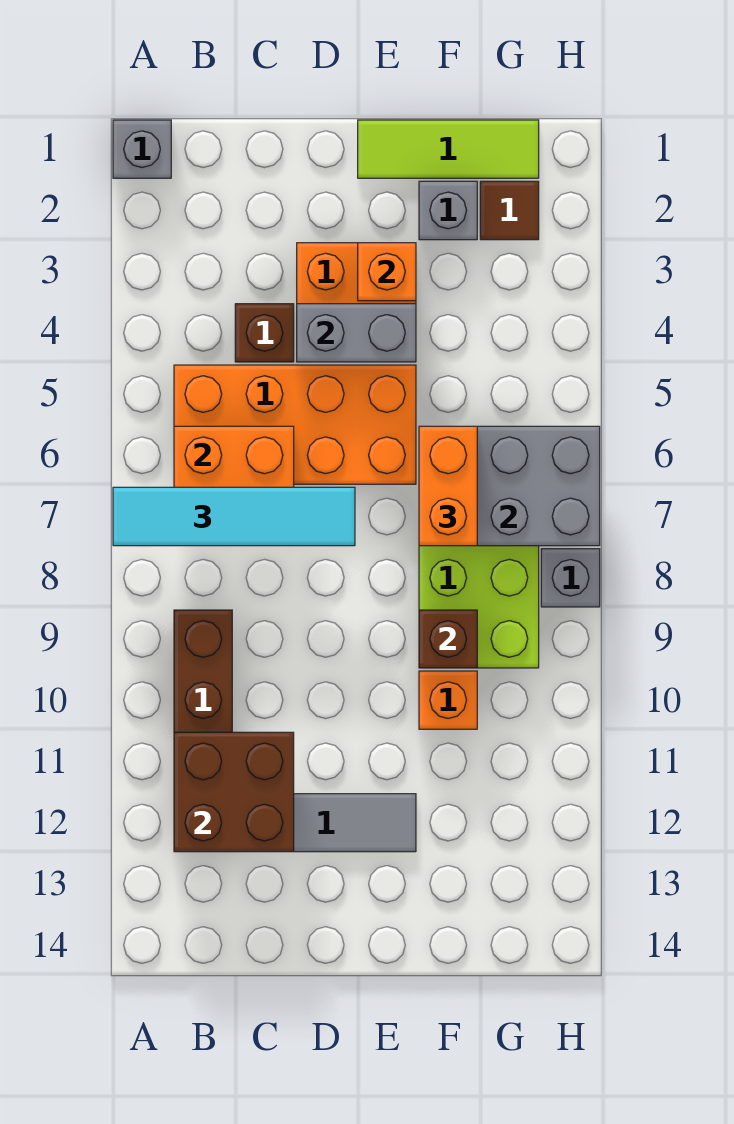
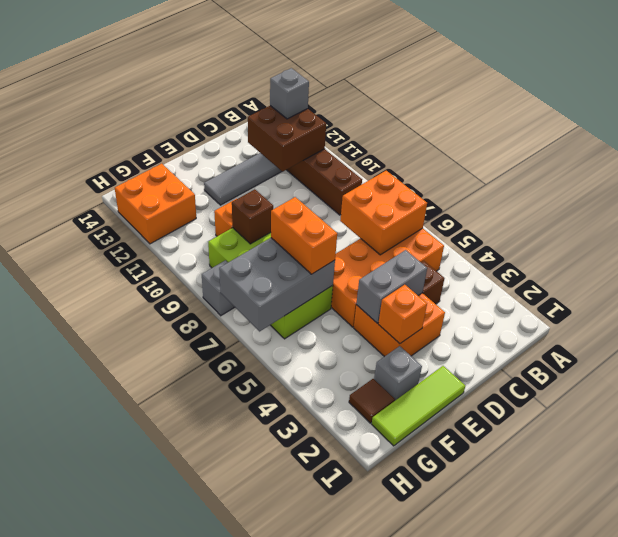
grey 1x1 brick [113,120,171,178] -> grey 1x1 brick moved to [270,68,309,119]
cyan 1x4 tile [113,487,355,546] -> none
none -> orange 2x2 brick [115,164,196,244]

